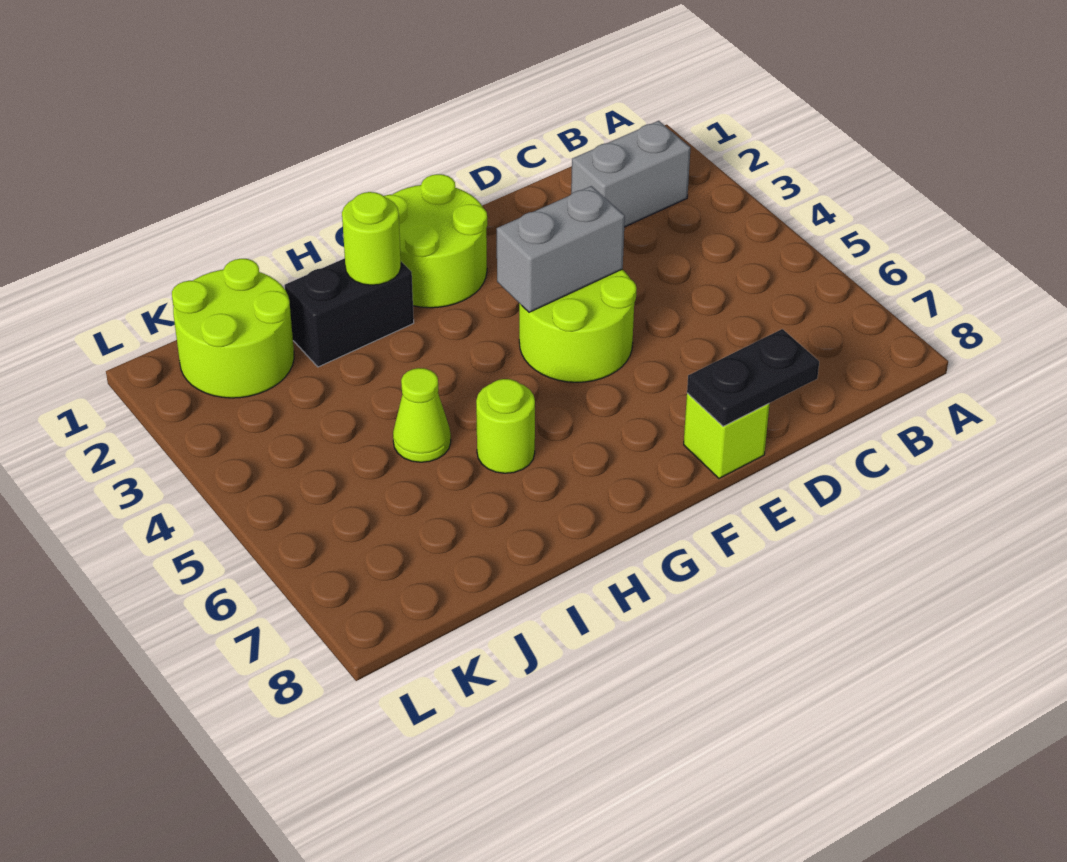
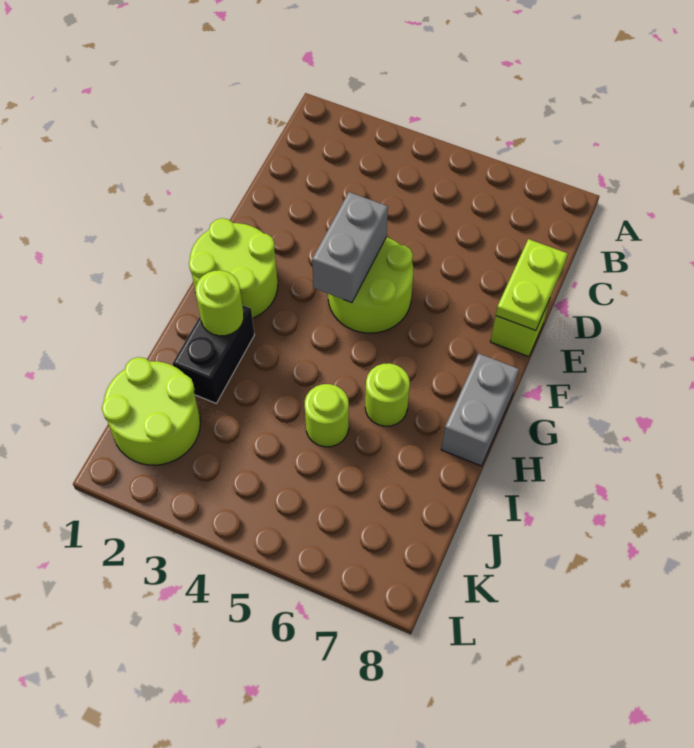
grey 1x2 brick [571,121,690,227] -> grey 1x2 brick moved to [441,354,519,466]
black 1x2 plate [687,329,819,426] -> lime 1x2 plate [496,239,568,331]
lime 1x1 cone [393,368,451,462] -> lime 1x1 round brick [305,384,349,447]

